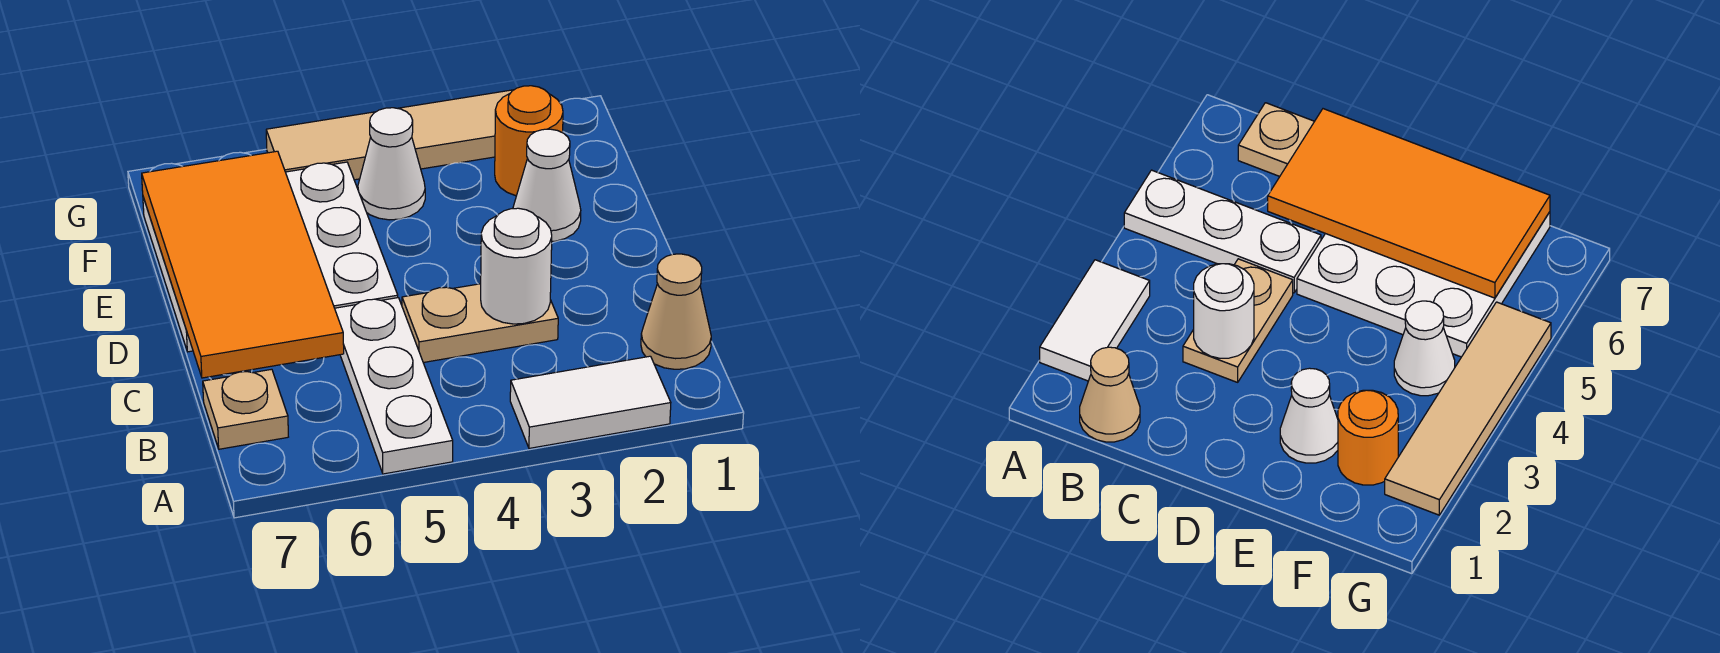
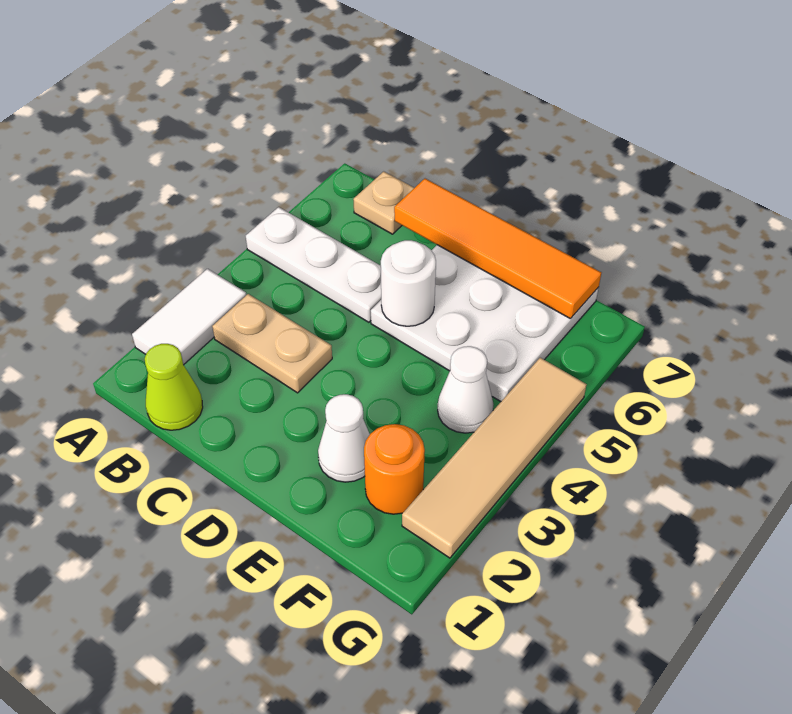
tan 1x1 cone [641,254,711,369] -> lime 1x1 cone [145,344,203,430]
tan 1x2 plate [402,284,558,363] -> tan 1x2 plate turned to [212,294,332,393]
white 1x1 round brick [481,208,552,324] -> white 1x1 round brick moved to [381,240,436,326]
orange 2x4 tile [142,151,344,378] -> orange 1x4 tile [394,179,601,319]

